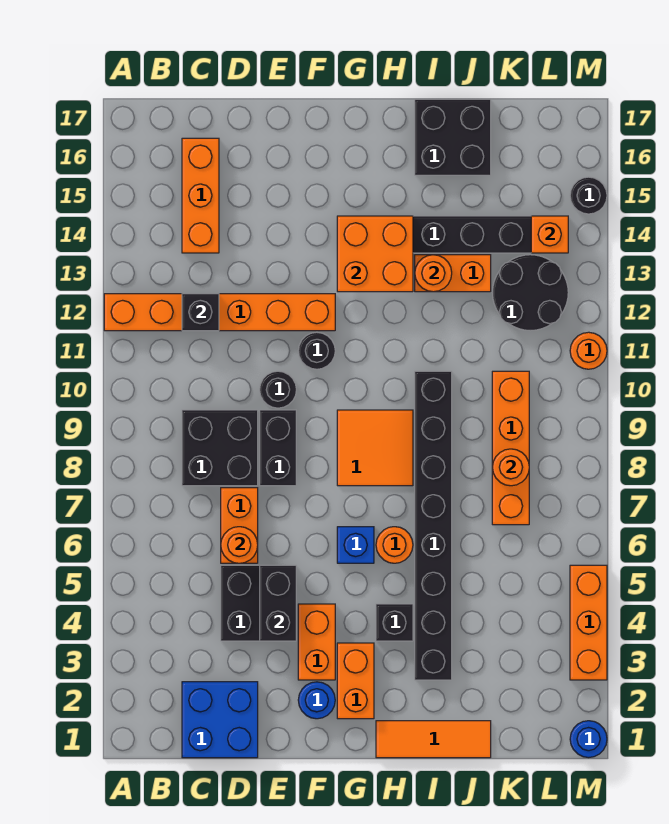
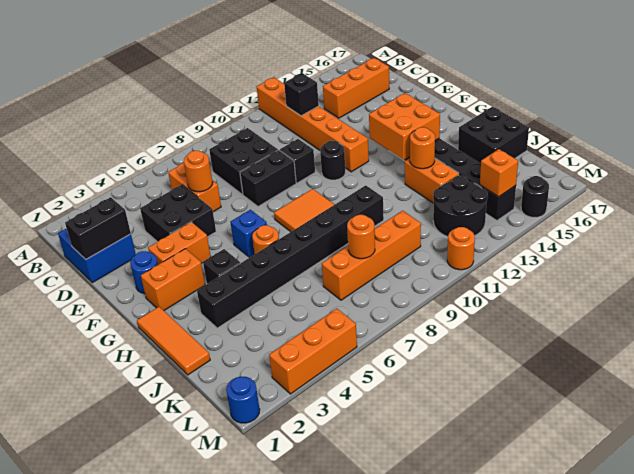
orange 1x2 brick [221,488,258,563] -> orange 1x2 brick turned to [168,163,221,212]
black 1x2 brick [260,565,296,641] -> black 1x2 brick moved to [65,197,131,259]
black 1x1 round brick [260,371,296,408] -> black 1x1 brick [280,139,315,183]

